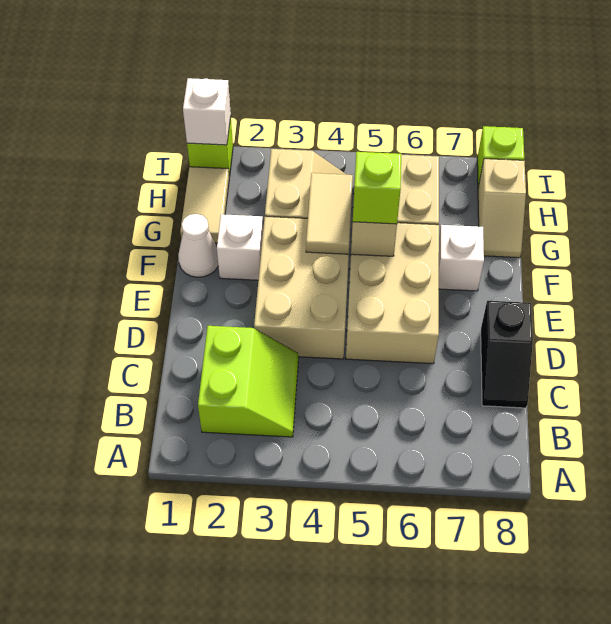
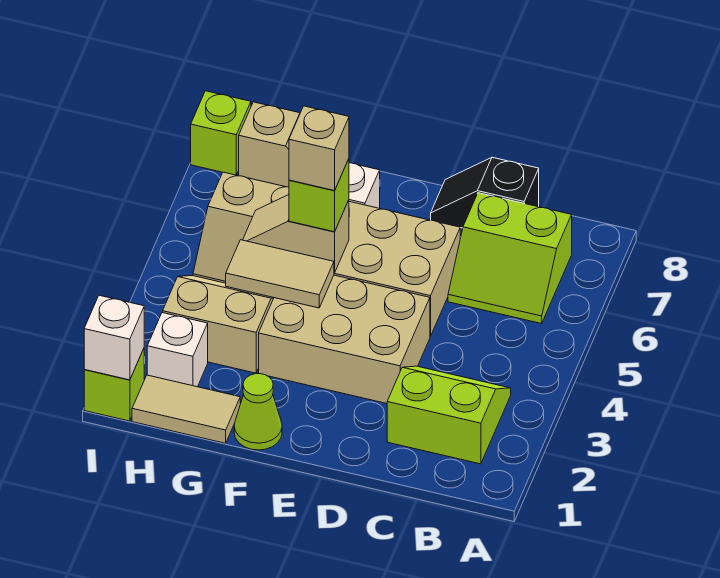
none -> lime 2x2 slope [448,193,572,324]
black 1x2 slope [481,301,533,408] -> black 1x2 slope turned to [431,157,539,228]
white 1x1 cone [178,214,218,277] -> lime 1x1 cone [234,374,282,450]
white 1x1 brick [217,214,263,280] -> white 1x1 brick moved to [147,313,208,387]
none -> tan 1x1 brick [289,106,349,191]

